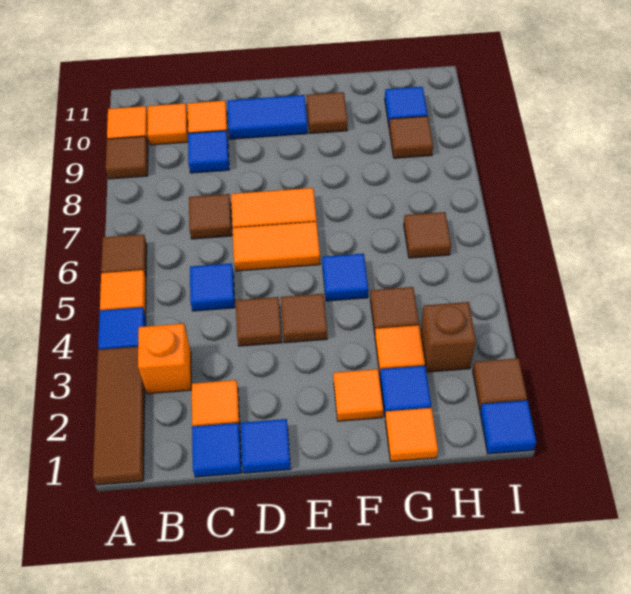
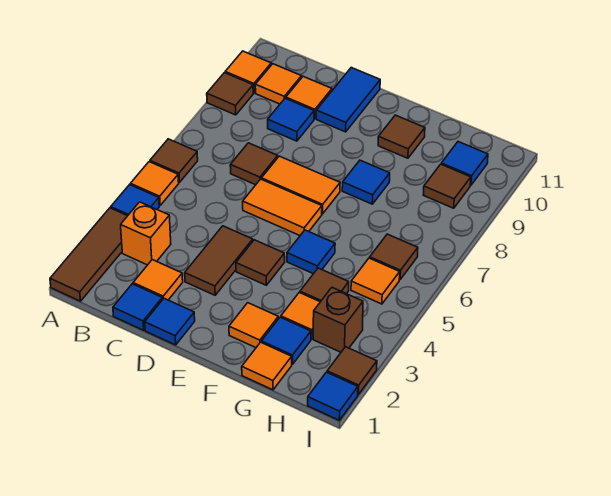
blue 1x1 tile [190,263,235,311] -> blue 1x1 tile moved to [342,160,390,204]
brown 1x1 tile [236,297,282,346] -> brown 1x2 tile [185,226,253,295]
blue 1x2 tile [227,95,308,139] -> blue 1x2 tile turned to [316,68,380,132]
none -> orange 1x1 tile [351,258,400,304]

